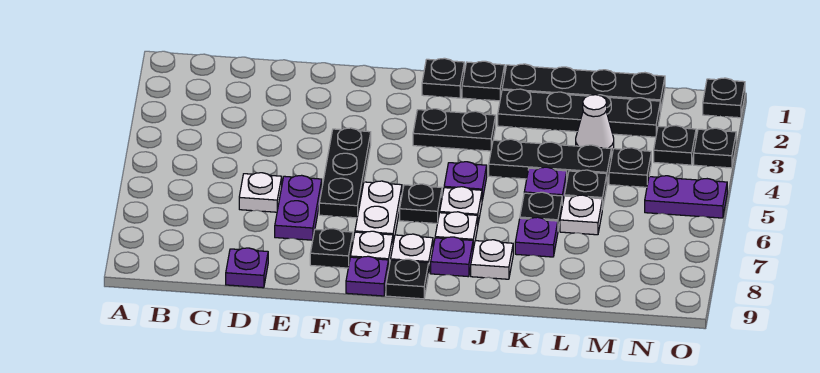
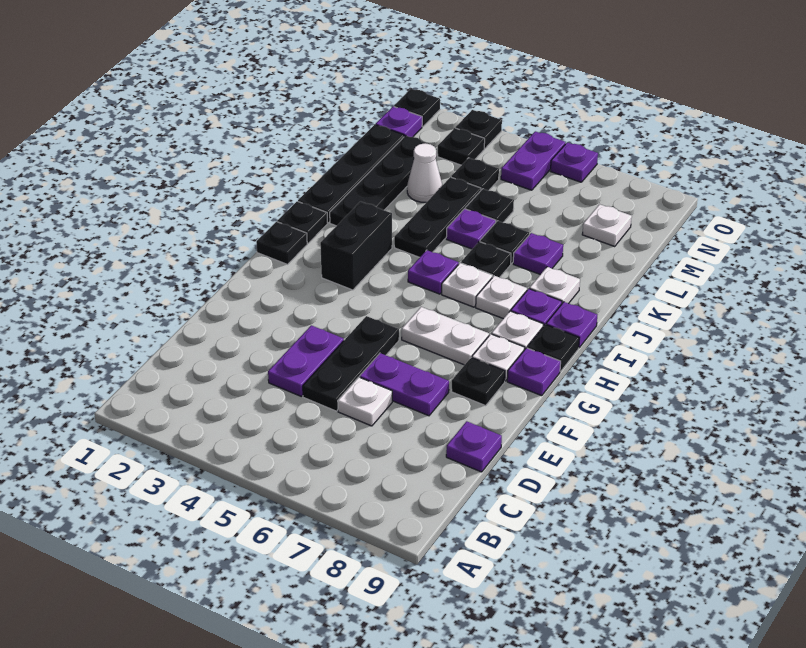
none -> purple 1x2 plate [268,325,344,396]
black 1x3 plate [319,128,371,218] -> black 1x3 plate turned to [303,316,399,411]
black 1x2 plate [413,109,496,151] -> black 1x2 brick [320,202,392,290]
black 1x1 plate [400,184,442,224] -> black 1x1 plate moved to [461,242,511,278]
none -> purple 1x1 plate [546,302,597,348]
white 1x1 plate [560,195,602,235] -> white 1x1 plate moved to [582,204,632,246]
none -> purple 1x1 plate [376,106,422,137]
none -> purple 1x1 plate [551,142,598,182]

